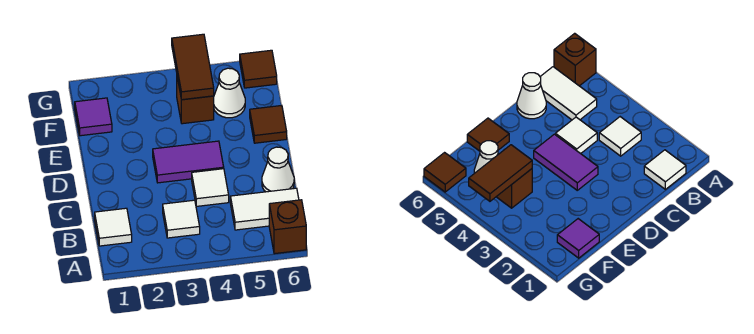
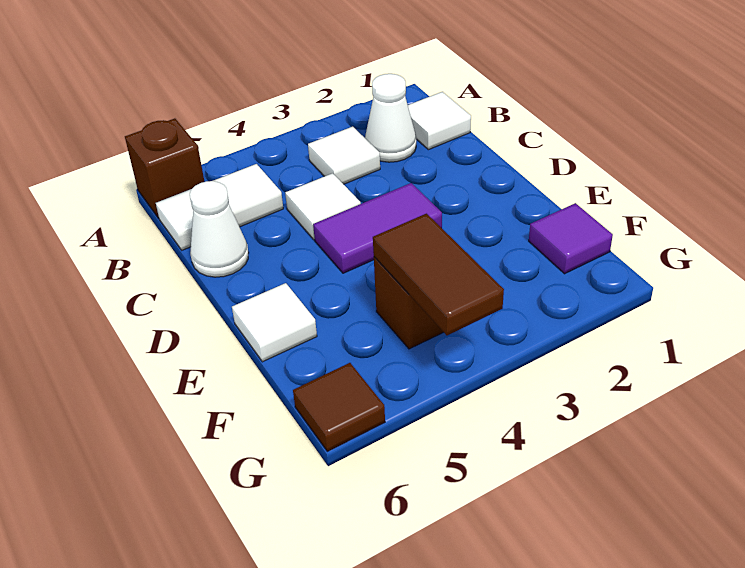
brown 1x1 tile [250,105,287,143] -> white 1x1 tile [232,283,317,362]
white 1x1 cone [214,68,245,118] -> white 1x1 cone moved to [365,74,416,162]

